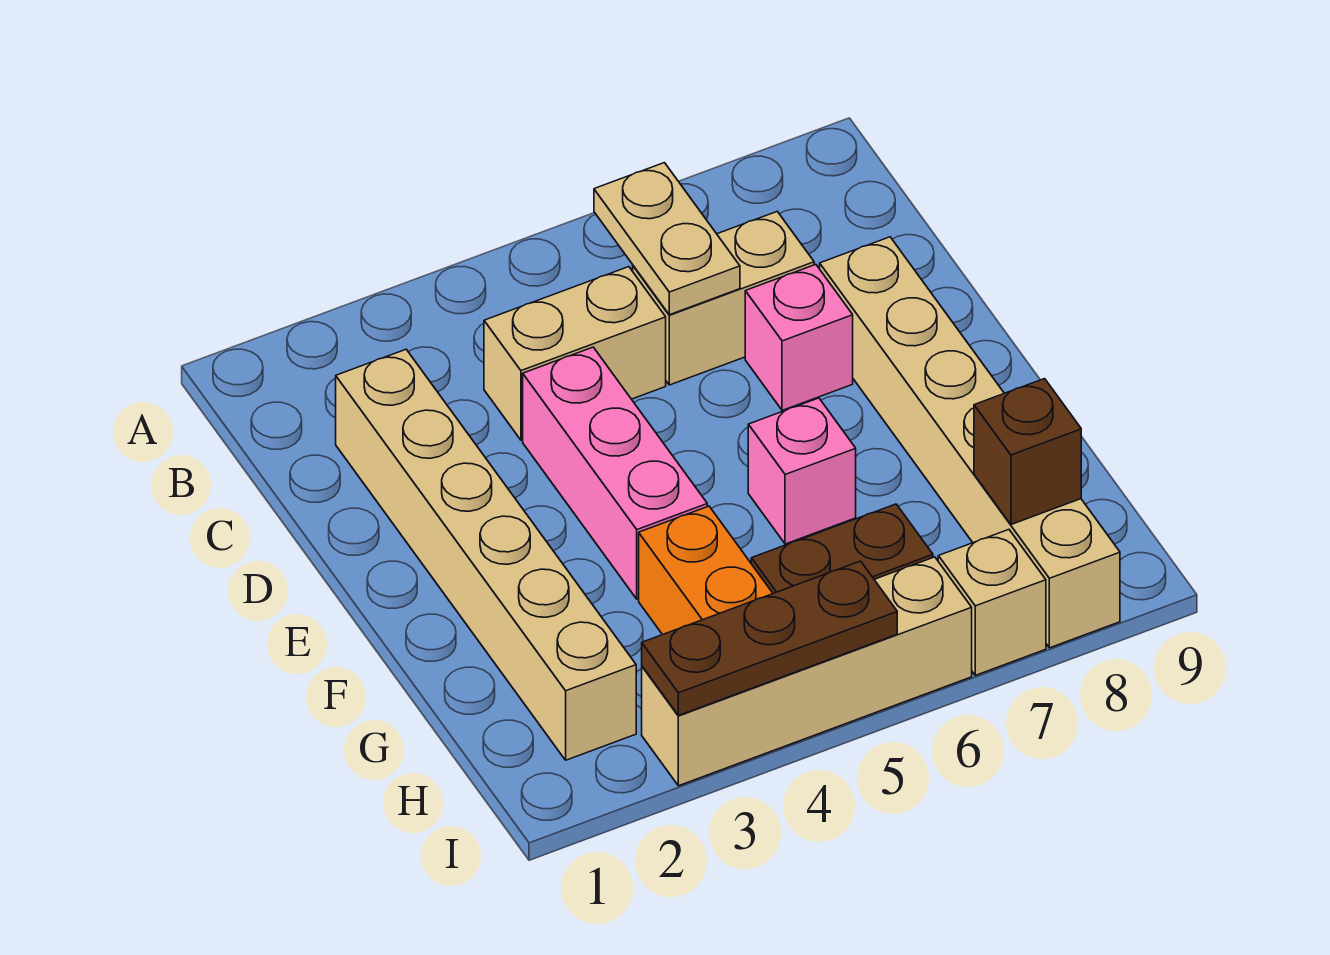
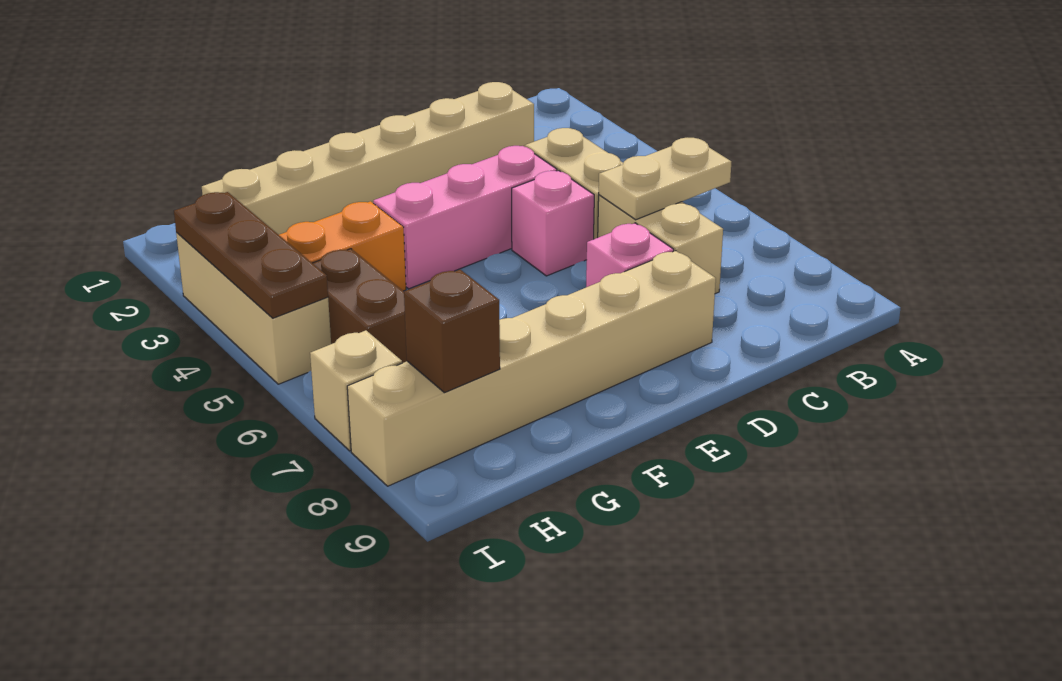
pink 1x1 brick [748,398,856,544] -> pink 1x1 brick moved to [512,171,594,276]
tan 1x4 brick [642,557,972,786] -> tan 1x3 brick [176,233,331,384]

